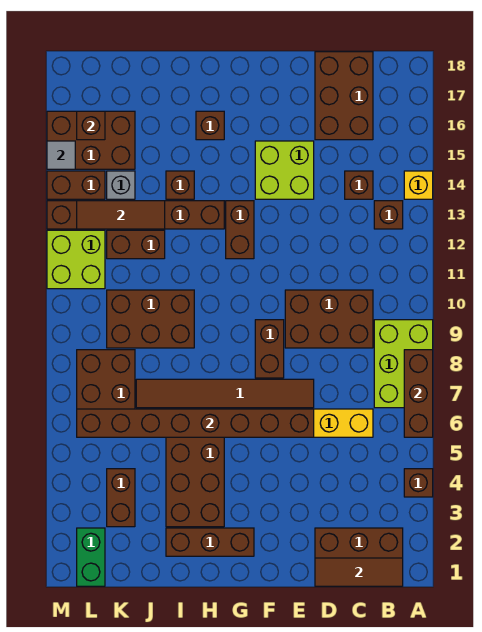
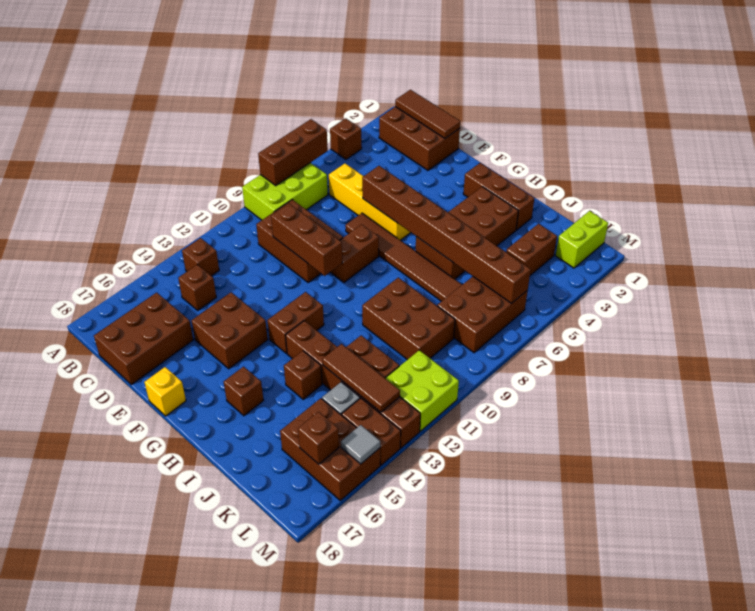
yellow 1x1 brick [404,171,433,199] -> yellow 1x1 brick moved to [144,367,186,416]
none -> brown 1x3 brick [271,204,342,276]
lime 2x2 brick [255,141,314,199] -> brown 2x2 brick [192,292,268,369]
green 1x2 brick [77,528,105,586] -> lime 1x2 brick [556,211,608,268]

